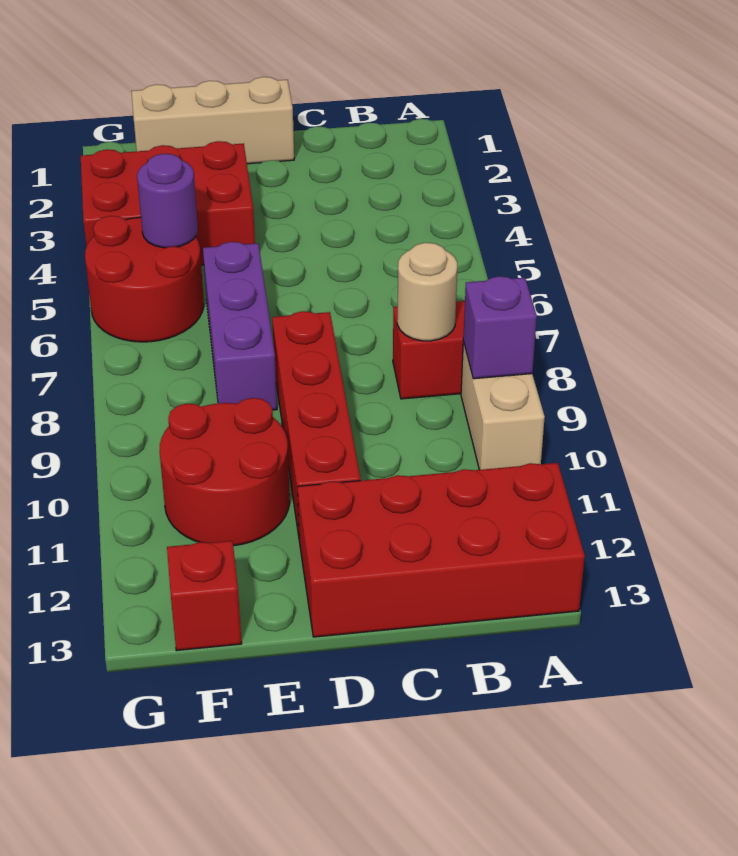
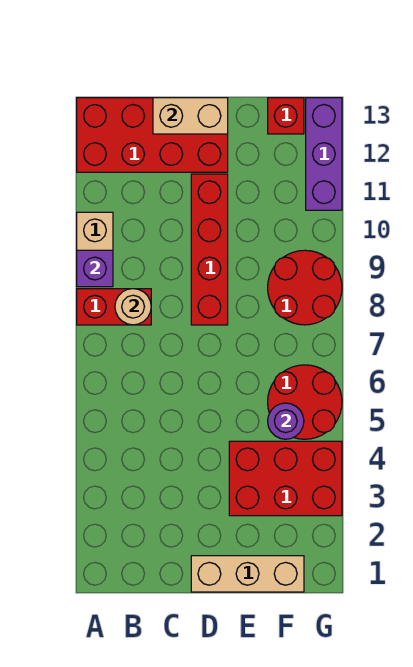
none -> tan 1x2 brick [153,98,228,134]
purple 1x3 brick [203,242,277,410] -> purple 1x3 brick moved to [306,98,342,210]
red 2x2 round brick [159,398,290,546] -> red 2x2 round brick moved to [268,250,342,325]

